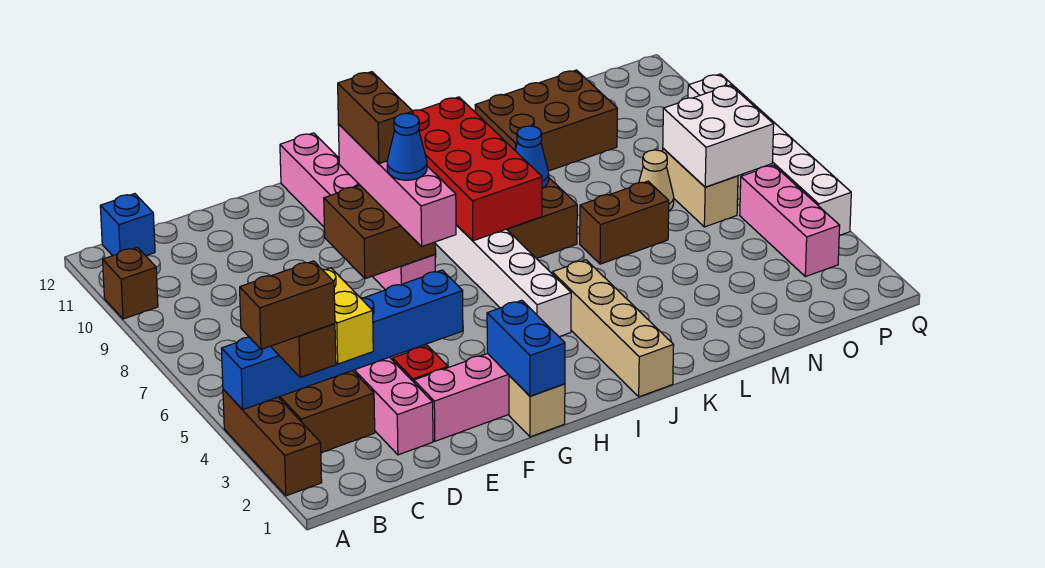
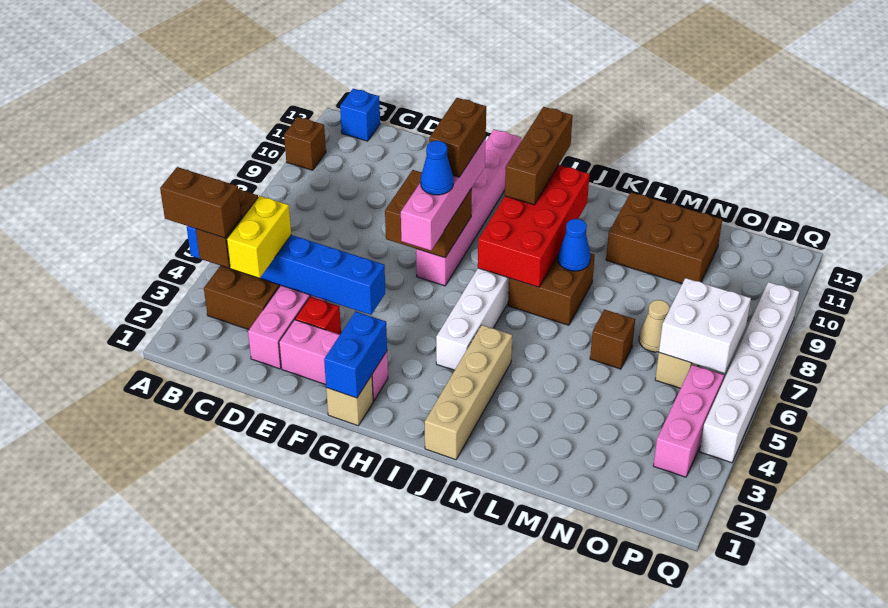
brown 1x3 brick [223,389,322,496] -> brown 1x3 brick moved to [505,107,573,205]
brown 1x2 brick [580,181,669,264] -> brown 1x1 brick [590,309,635,369]

